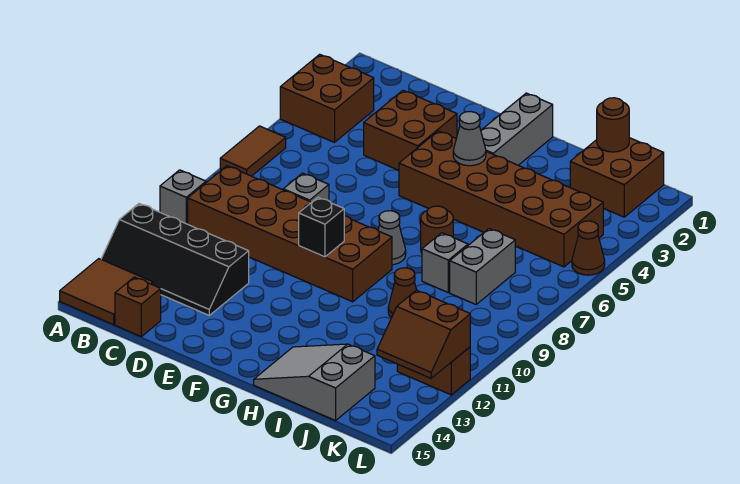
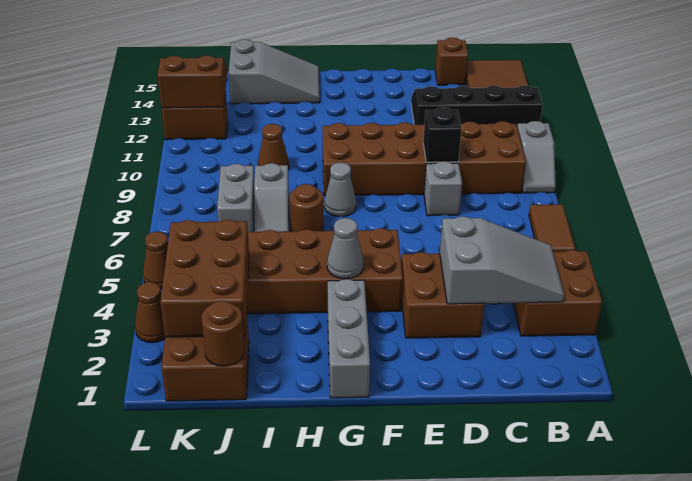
none -> grey 2x3 slope [440,216,564,304]
black 1x1 brick [299,197,344,257] -> black 1x1 brick moved to [423,107,462,162]
none -> brown 2x3 brick [160,220,249,337]
none -> brown 1x1 cone [135,282,165,343]

